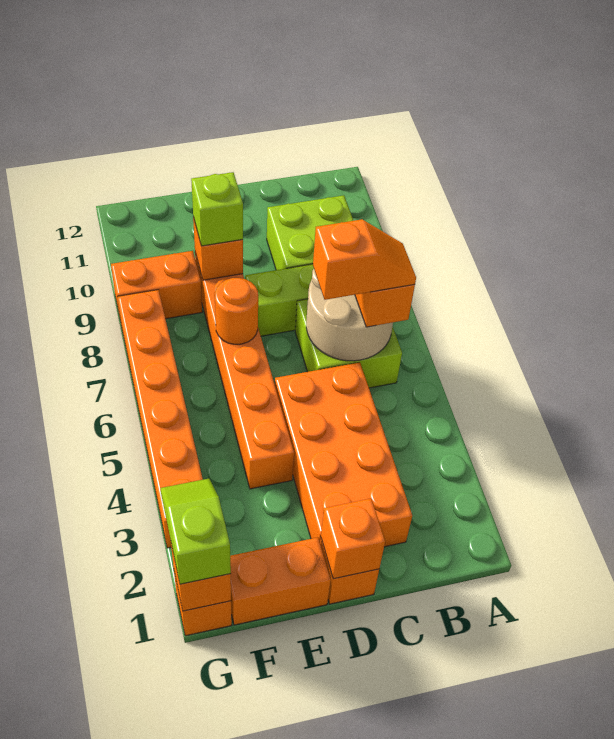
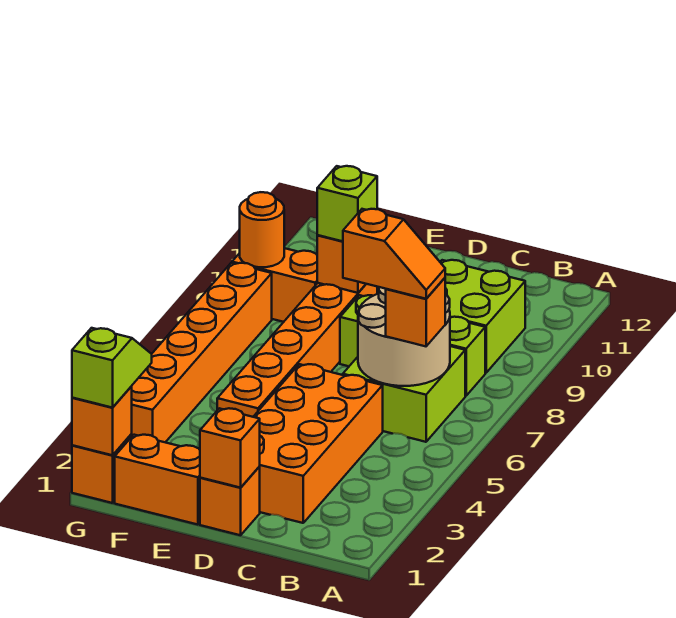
orange 1x1 round brick [215,278,258,344] -> orange 1x1 round brick moved to [240,192,284,267]

